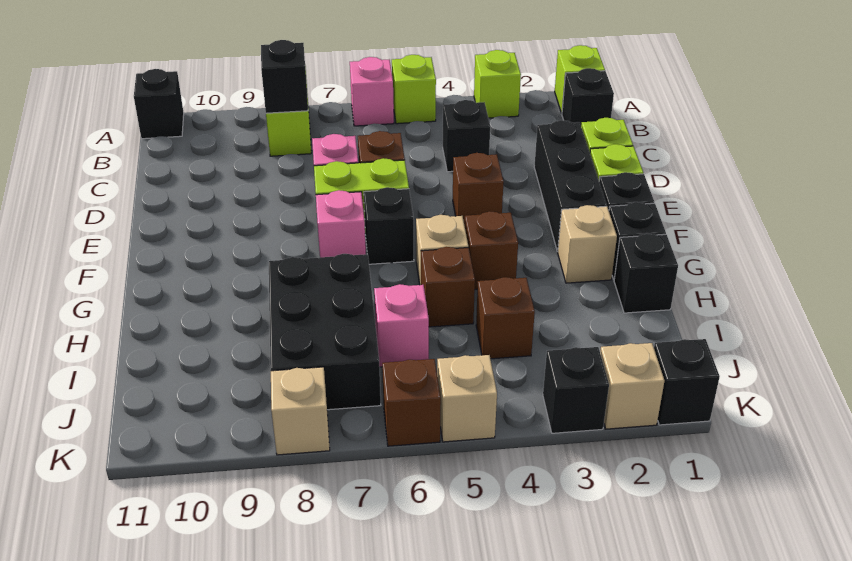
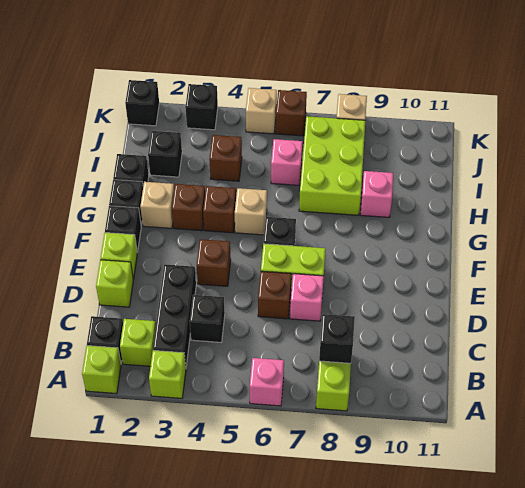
lime 1x1 brick [392,55,436,124] -> lime 1x1 brick moved to [120,319,156,366]
black 1x1 brick [134,69,184,139] -> black 1x1 brick moved to [148,131,182,177]
black 1x3 brick [534,120,607,252] -> black 1x3 brick moved to [153,264,196,366]
pink 1x1 brick [316,190,366,257] -> pink 1x1 brick moved to [361,171,393,217]
brown 1x1 brick [421,247,475,327] -> brown 1x1 brick moved to [172,184,205,231]
black 2x3 brick [269,254,381,410] -> lime 2x3 brick [299,116,365,215]
tan 1x1 brick [600,343,664,429] -> none

